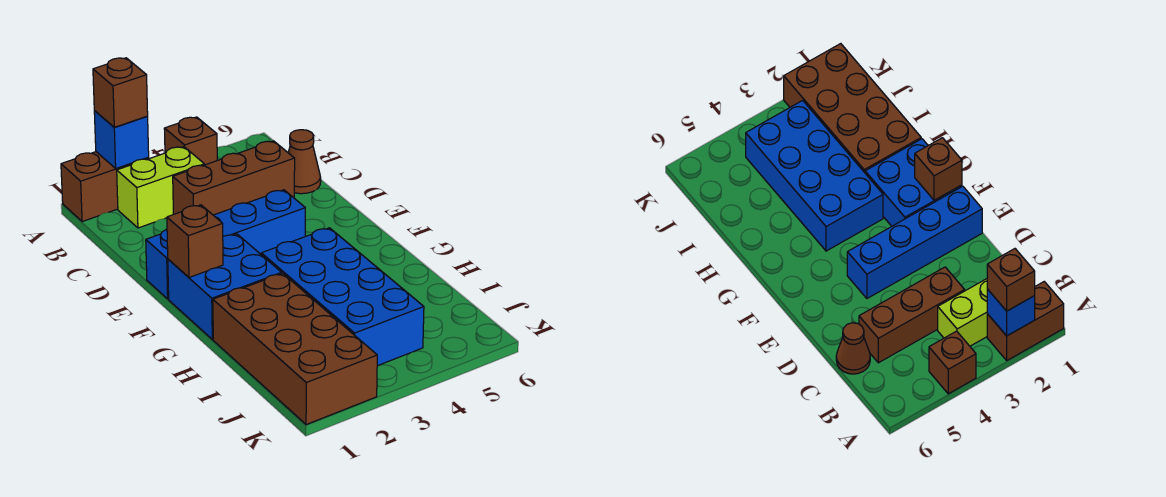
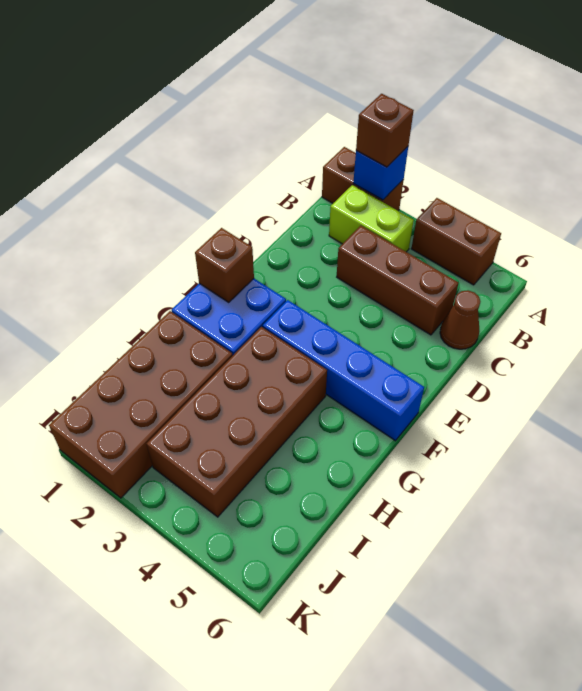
brown 1x1 brick [164,117,217,165] -> brown 1x2 brick [411,198,501,285]
blue 1x4 brick [146,190,305,299] -> blue 1x4 brick moved to [263,300,424,441]
blue 2x4 brick [261,228,424,366] -> brown 2x4 brick [146,327,327,517]

